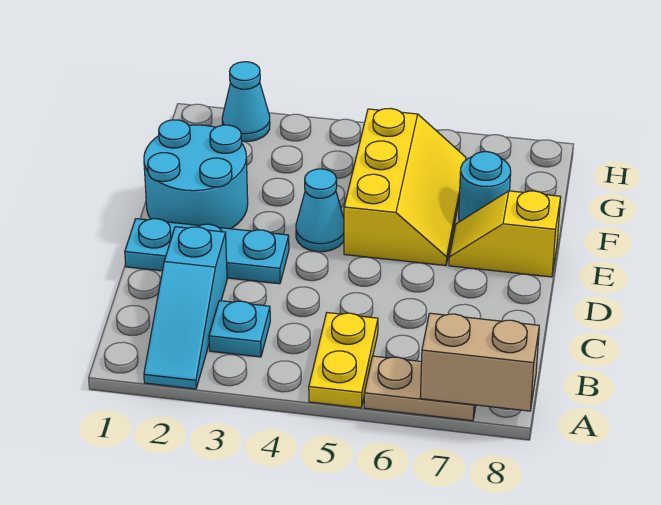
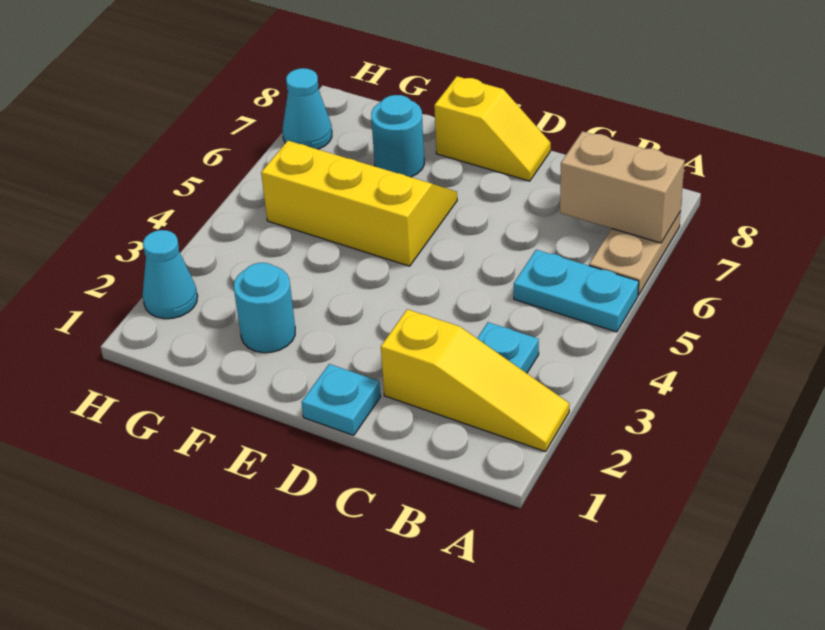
cyan 1x3 slope [144,227,227,389] -> yellow 1x3 slope [381,309,569,452]
yellow 1x2 plate [309,313,378,408] -> cyan 1x2 plate [514,250,639,332]
tan 1x2 brick [420,313,539,411] -> tan 1x2 brick turned to [560,131,685,243]
cyan 1x3 plate [125,219,289,284] -> cyan 1x1 plate [302,364,381,435]
cyan 2x2 round brick [144,120,248,229] -> cyan 1x1 round brick [234,263,295,353]
cyan 1x1 cone [296,169,344,252] -> cyan 1x1 cone moved to [283,68,332,149]
yellow 1x2 slope [449,191,561,277] -> yellow 1x2 slope turned to [434,76,551,181]

